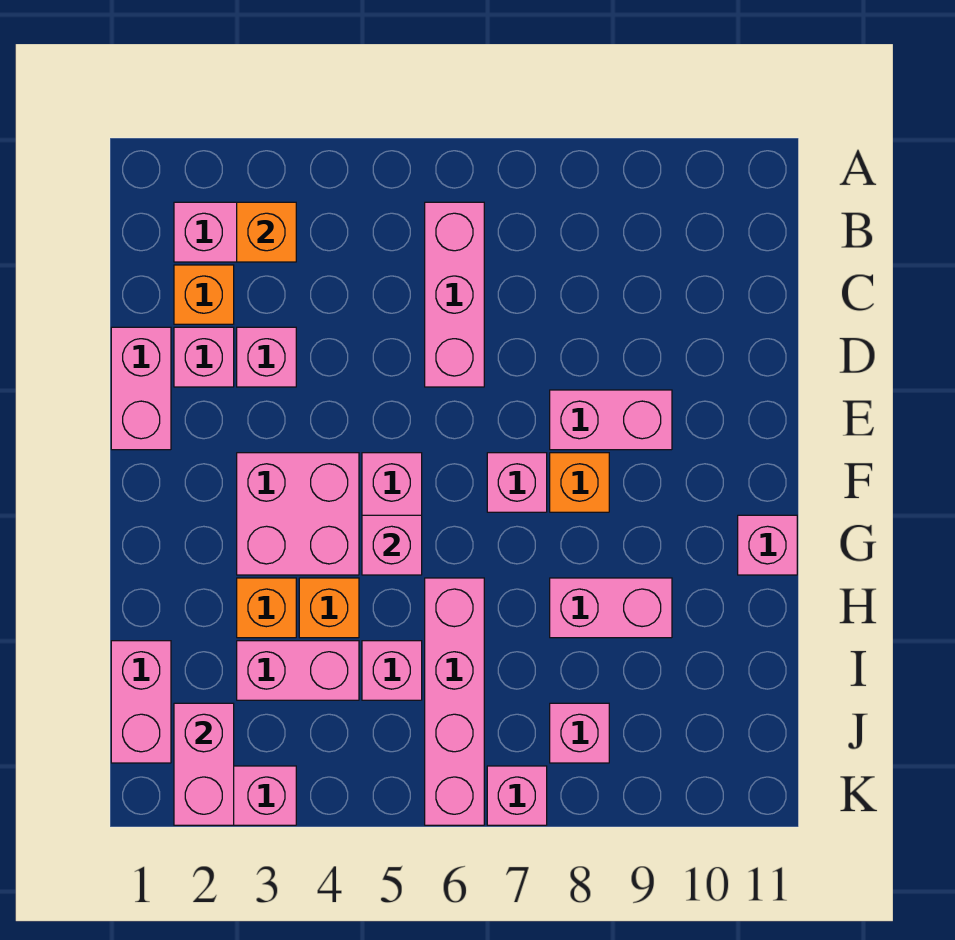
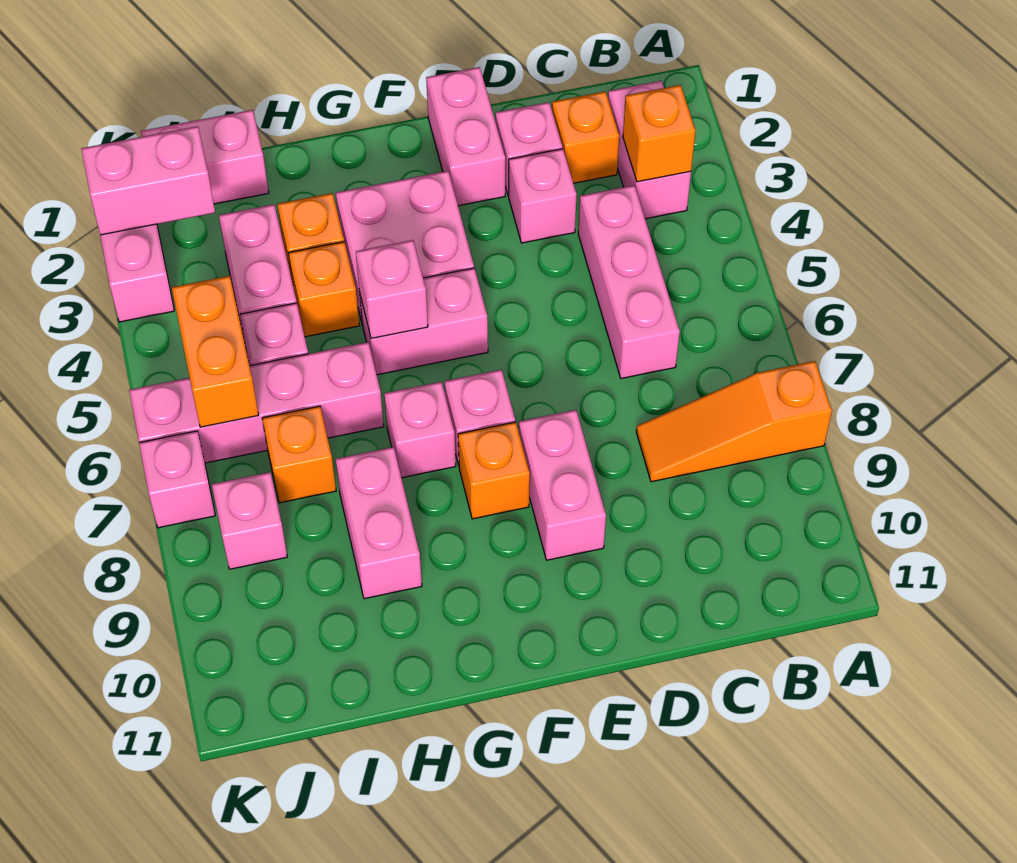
none -> orange 1x3 slope [636,361,832,482]
pink 1x3 brick [425,202,484,387] -> pink 1x3 brick turned to [578,185,680,379]
pink 1x2 brick [111,327,171,450] -> pink 1x2 brick turned to [426,67,505,206]
pink 1x1 brick [738,515,797,575] -> pink 1x1 brick moved to [384,382,456,478]
none -> orange 1x1 brick [262,406,336,503]
none -> orange 1x2 brick [172,276,259,427]

